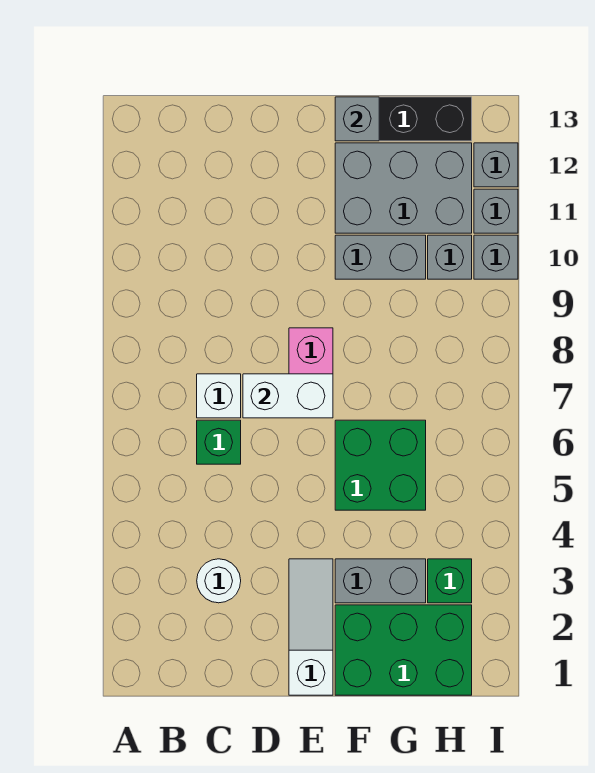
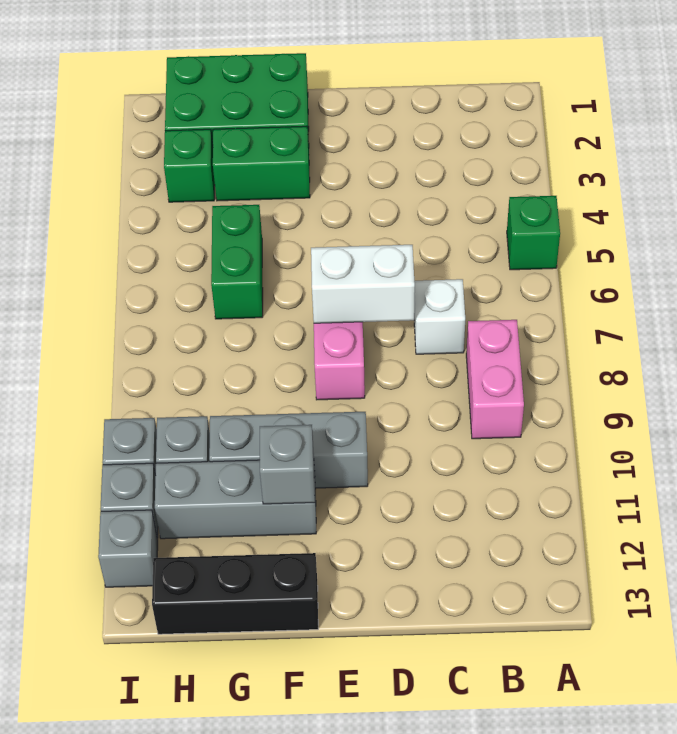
none -> pink 1x2 brick [466,320,524,439]
white 1x1 round brick [197,559,241,603] -> none
green 1x1 brick [197,420,241,464] -> green 1x1 brick moved to [507,196,560,270]
white 1x3 slope [289,559,333,695] -> none
grey 1x2 brick [335,559,426,603] -> green 1x2 brick [213,126,310,201]
green 2x2 brick [335,420,426,510] -> green 1x2 brick [211,205,263,319]
grey 1x2 brick [335,235,426,279] -> grey 1x3 brick [209,412,368,488]
grey 2x3 brick [335,143,472,233] -> grey 1x3 brick [155,460,316,539]
grey 1x1 brick [335,97,379,141] -> grey 1x1 brick moved to [260,425,315,504]

